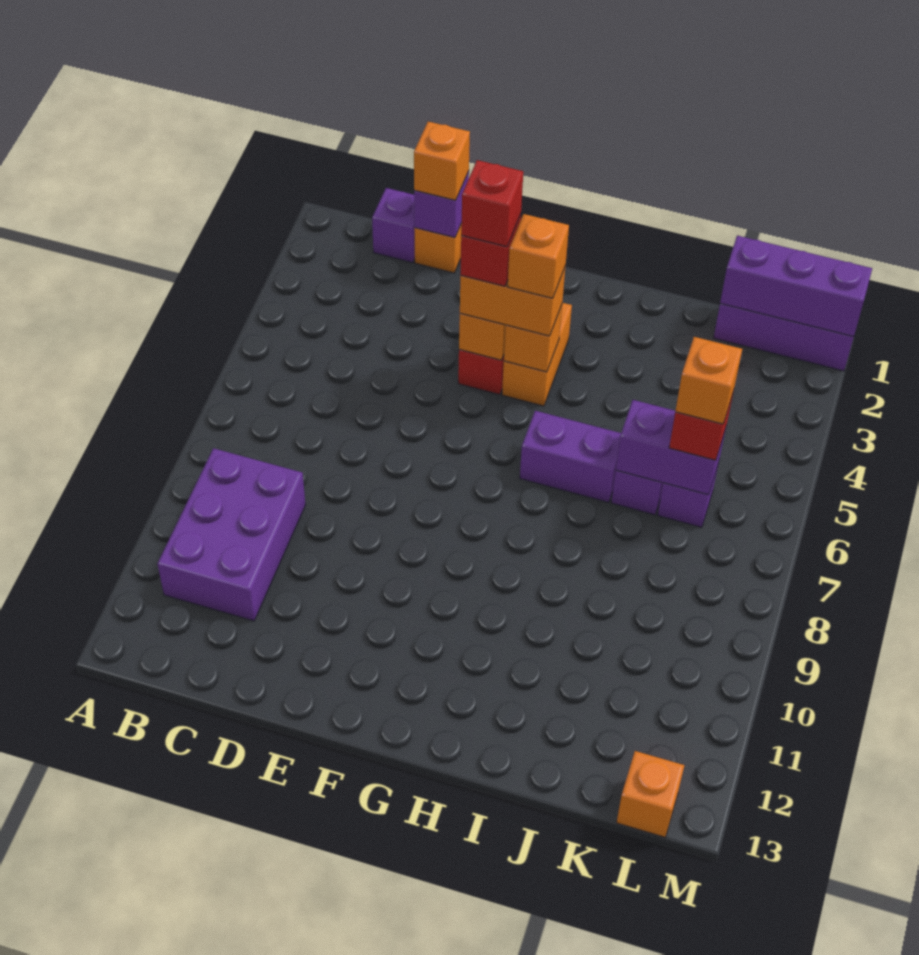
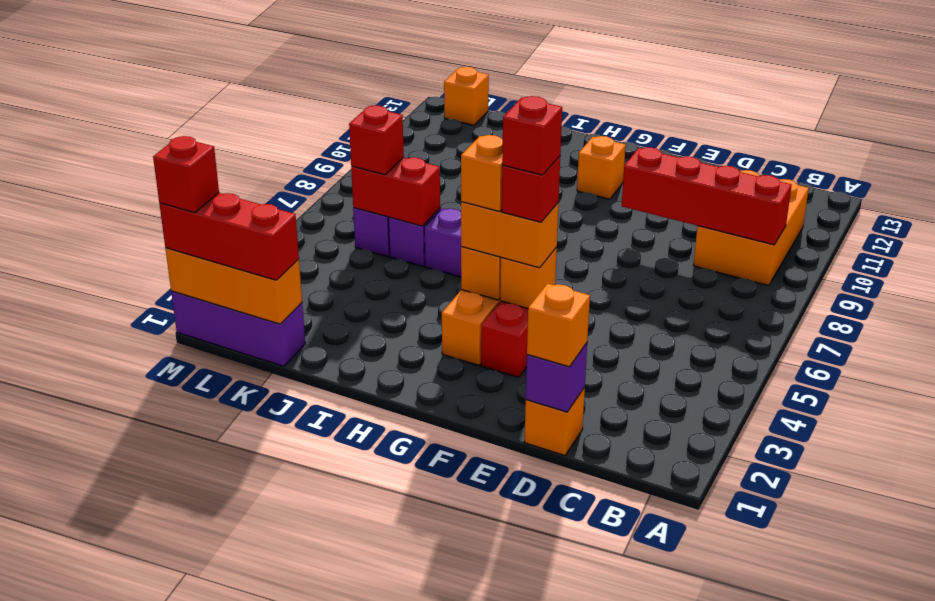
purple 2x3 brick [158,448,305,621] -> orange 2x3 brick [693,170,809,286]
none -> red 1x4 brick [622,147,792,245]
purple 1x1 brick [372,188,415,263] -> none
purple 1x2 brick [616,400,726,495] -> red 1x2 brick [351,157,440,226]
purple 1x3 brick [720,236,872,337] -> orange 1x3 brick [165,248,302,324]
none -> red 1x3 brick [159,193,299,280]
orange 1x1 brick [675,337,742,424] -> orange 1x1 brick moved to [577,136,626,199]
none -> red 1x1 brick [153,136,219,213]

